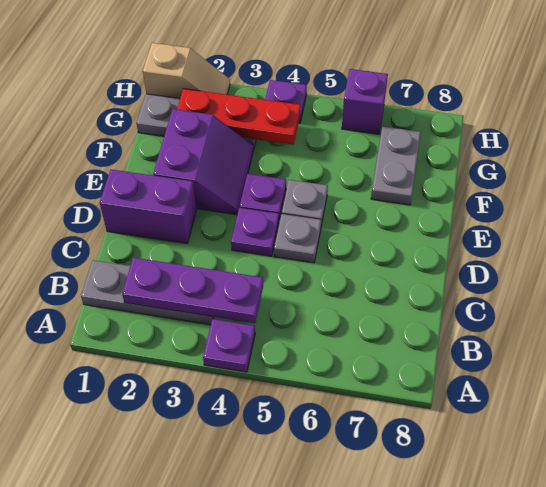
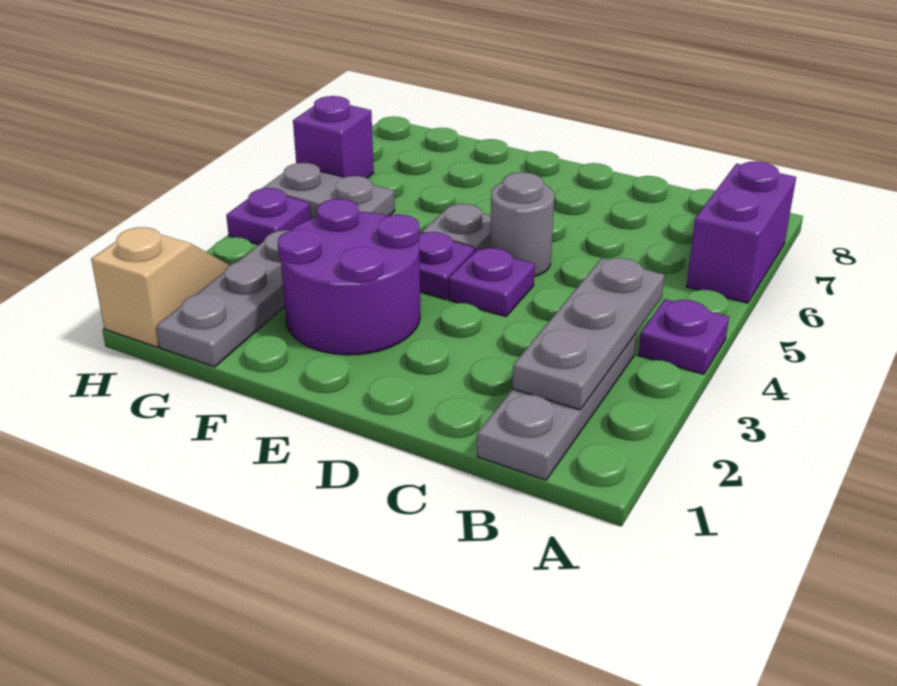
purple 1x3 plate [122,258,263,323] -> grey 1x3 plate [512,258,664,410]
purple 1x2 brick [100,169,196,244] -> purple 1x2 brick moved to [686,161,796,303]
grey 1x1 plate [274,214,321,263] -> grey 1x1 round brick [490,172,554,277]
purple 2x2 slope [153,109,254,215] -> purple 2x2 round brick [278,199,420,355]
grey 1x2 plate [371,126,421,205] -> grey 1x2 plate moved to [263,163,395,219]
red 1x3 plate [177,89,301,145] -> none

